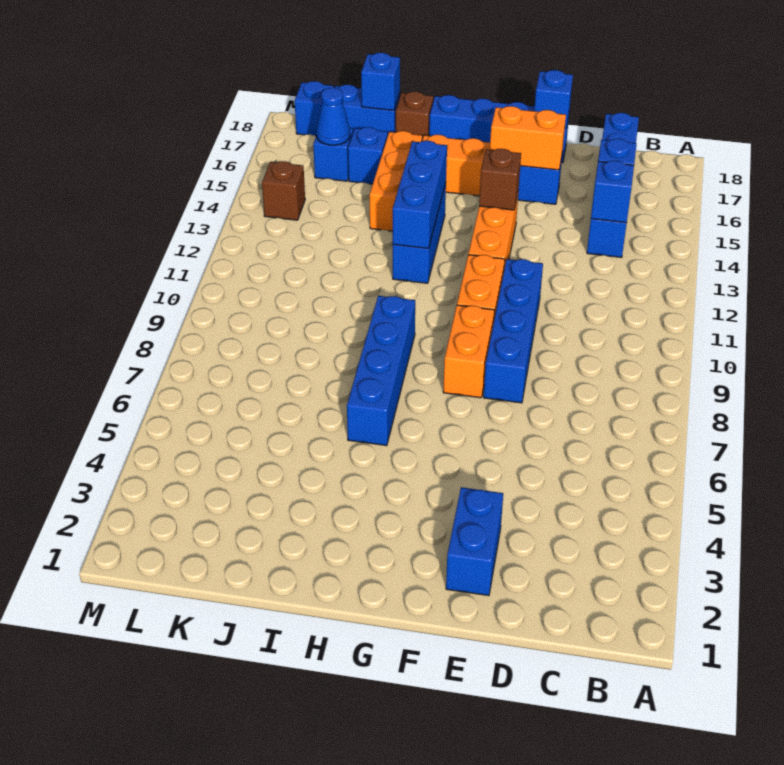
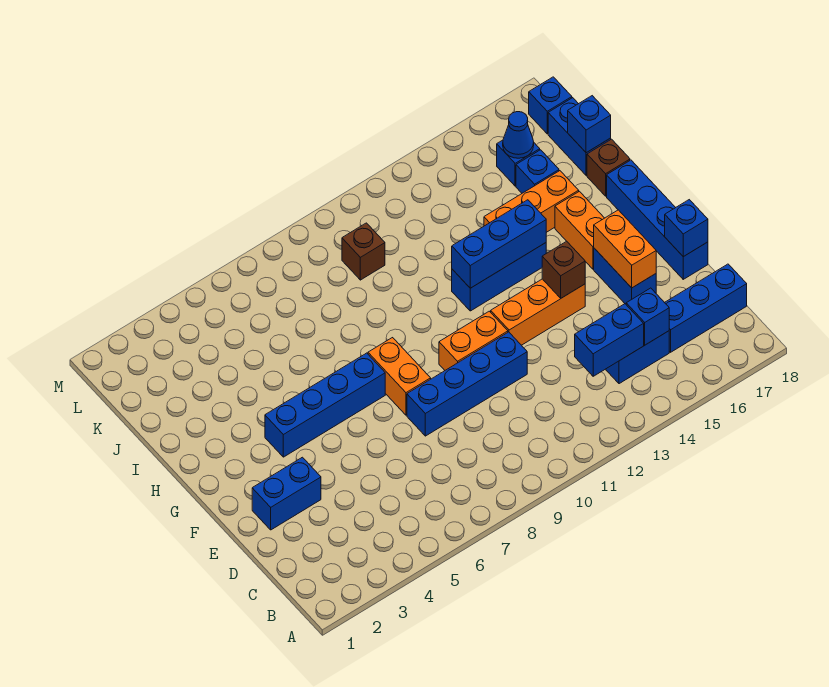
blue 1x1 brick [591,161,634,223] -> blue 1x2 brick [575,304,644,376]
orange 1x2 brick [443,305,494,398] -> orange 1x2 brick turned to [368,338,431,415]
blue 1x4 brick [347,296,415,446] -> blue 1x4 brick moved to [265,353,385,457]
brown 1x1 brick [262,161,305,220] -> brown 1x1 brick moved to [342,223,385,280]

